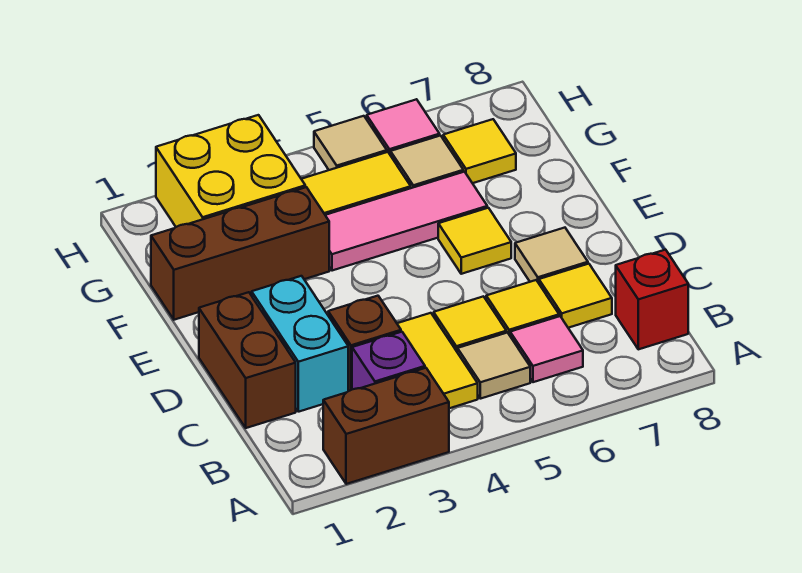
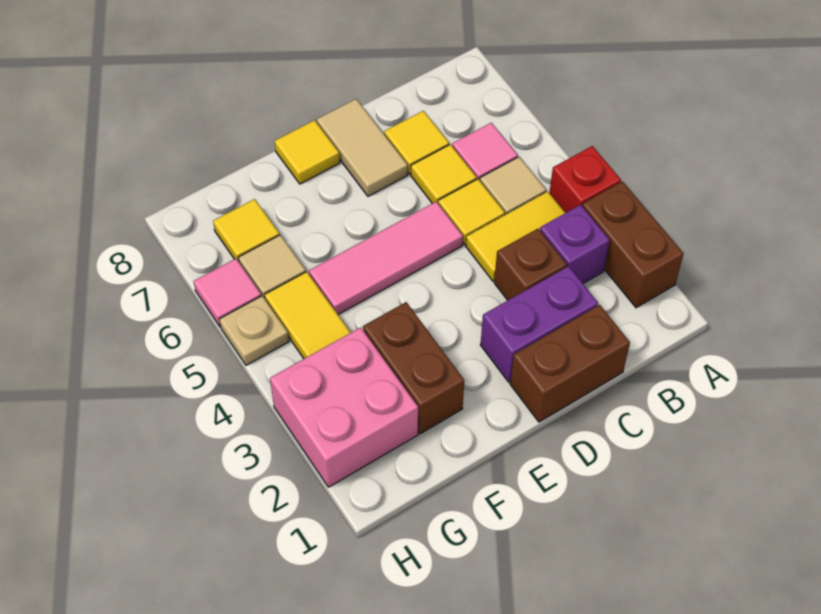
red 1x1 brick [616,250,688,349] -> red 1x1 brick moved to [550,146,621,213]
cyan 1x2 brick [252,276,348,412] -> purple 1x2 brick [480,266,598,382]
tan 1x1 tile [515,228,588,283] -> tan 1x2 tile [317,99,408,196]
yellow 1x1 tile [438,208,511,274] -> yellow 1x1 tile moved to [275,120,340,184]
brown 1x3 brick [151,187,329,320] -> brown 1x2 brick [363,302,464,434]
pink 1x3 tile [325,172,487,271] -> pink 1x3 tile turned to [309,202,463,314]
yellow 2x2 brick [156,115,305,227] -> pink 2x2 brick [270,327,418,487]
tan 1x1 tile [314,116,387,170] -> tan 1x1 plate [219,296,289,365]

